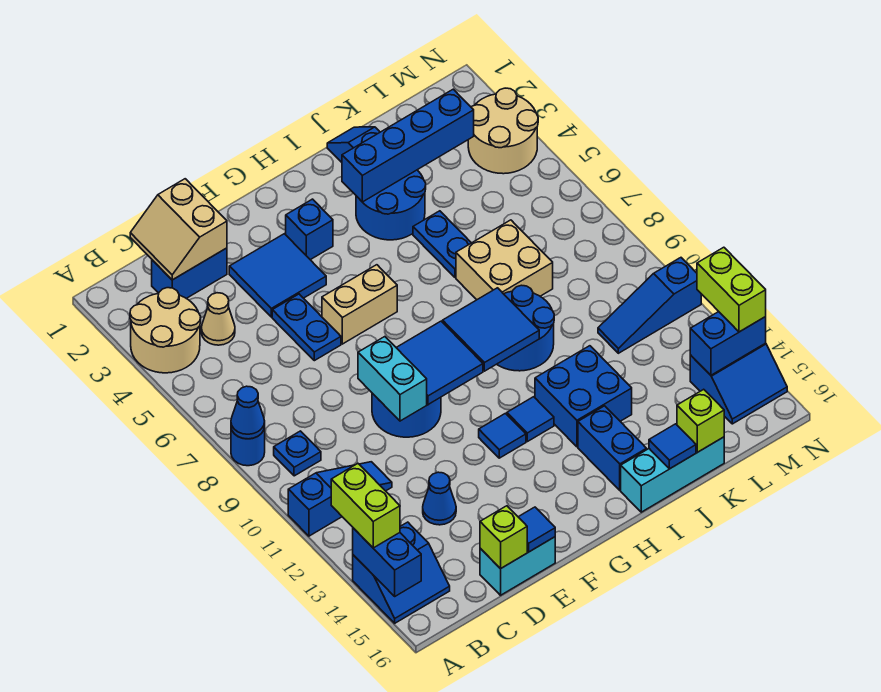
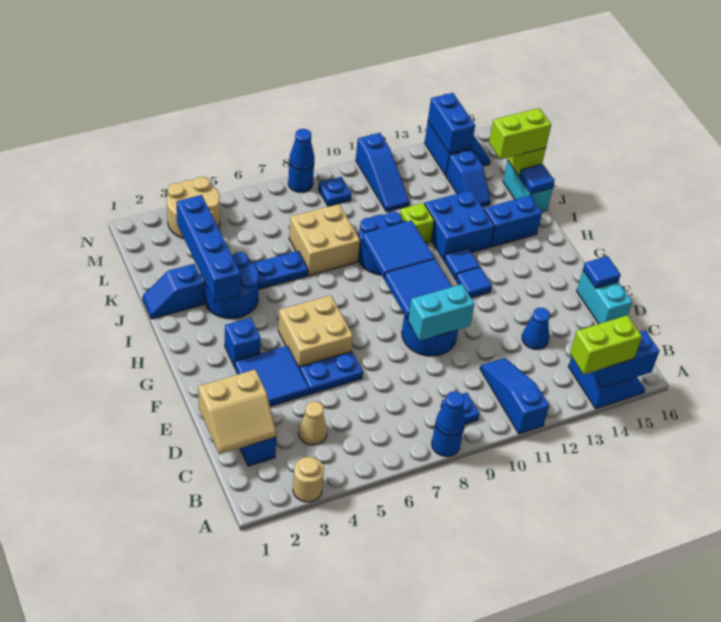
tan 2x2 round brick [130,288,201,373] -> tan 1x1 round brick [293,457,324,502]
lime 1x1 brick [480,506,527,569] -> lime 1x1 brick moved to [400,203,434,243]
tan 1x2 brick [322,265,397,344] -> tan 2x2 brick [278,295,353,369]
cyan 1x3 brick [621,437,724,512] -> cyan 1x2 brick [503,160,553,212]
none -> blue 1x2 slope [446,149,491,207]
none -> blue 1x1 plate [318,177,351,206]
none -> blue 1x1 round brick [288,163,314,192]
none -> blue 1x1 cone [289,129,315,170]
lime 1x2 brick [697,247,766,332] -> lime 1x2 brick moved to [489,108,551,160]

